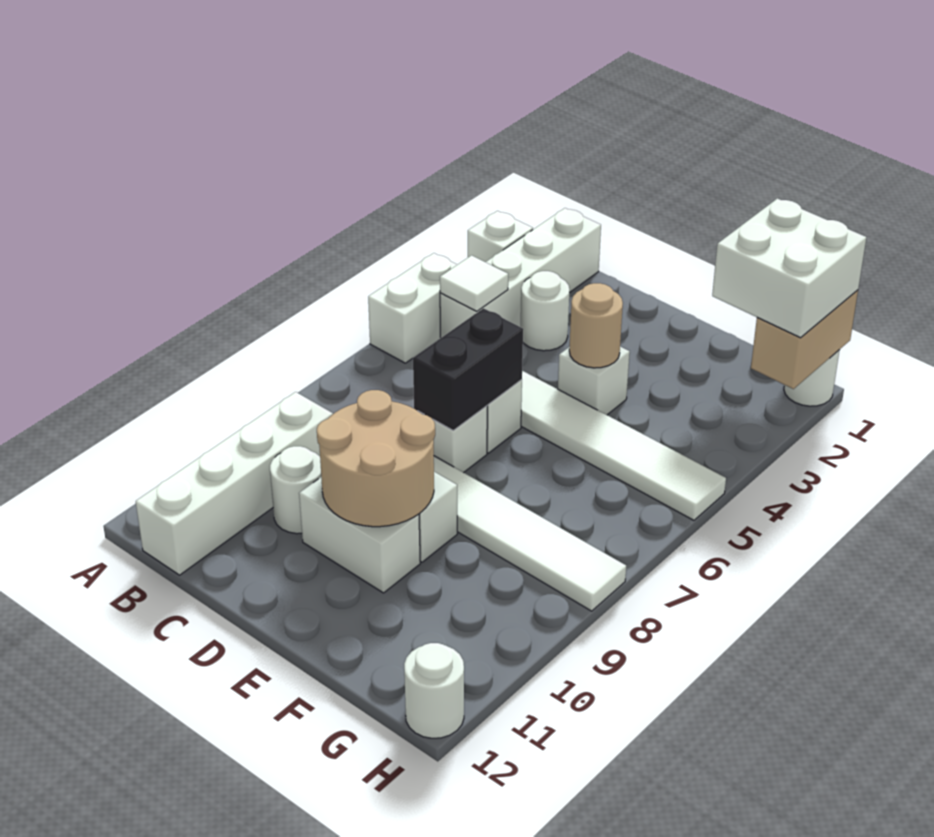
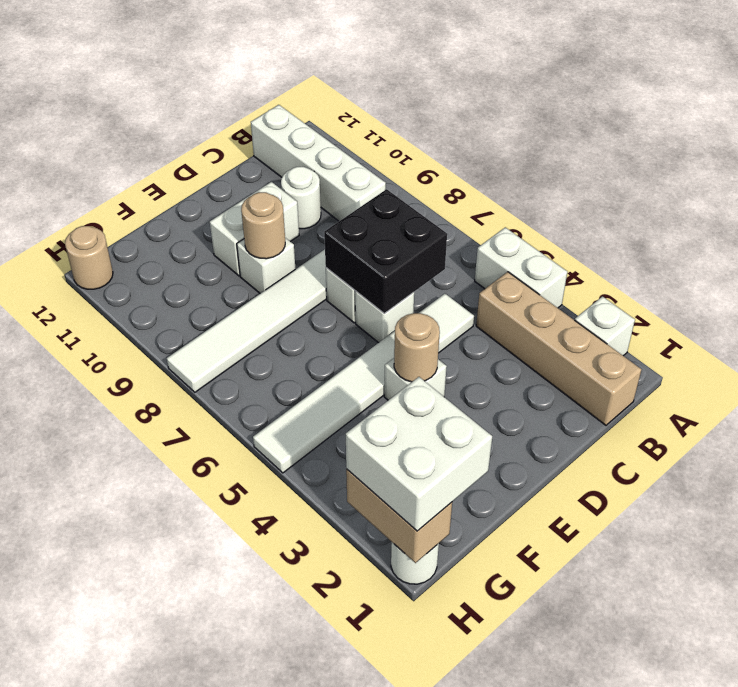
white 1x4 brick [440,208,601,338] -> tan 1x4 brick [476,272,641,425]
white 1x1 tile [440,255,508,311] -> none
white 1x1 round brick [521,271,570,351] -> none
black 1x2 brick [413,308,523,430] -> black 2x2 brick [324,189,447,314]
tan 2x2 round brick [317,390,435,527] -> tan 1x1 round brick [241,192,285,259]
white 1x1 round brick [404,643,464,738] -> tan 1x1 round brick [65,226,113,289]

